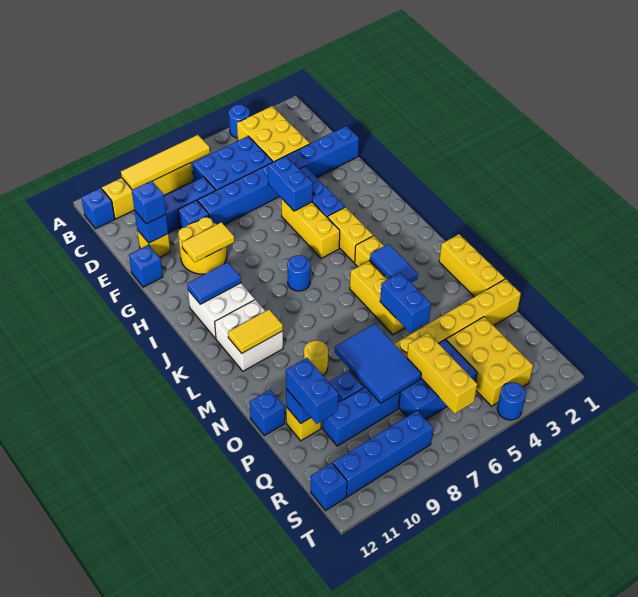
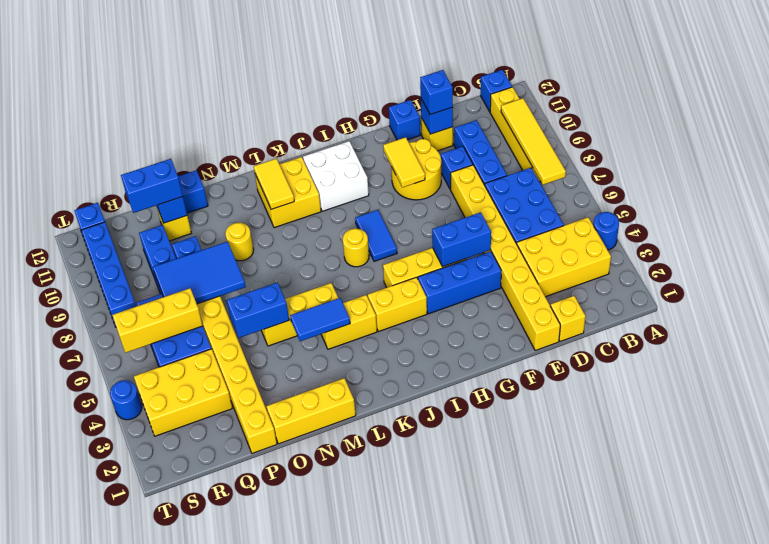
none -> yellow 1x1 brick [550,296,586,342]
blue 1x8 brick [198,126,359,225] -> yellow 1x8 brick [451,165,560,351]
blue 1x2 tile [187,262,241,304] -> blue 1x2 tile moved to [355,210,397,261]
blue 1x1 round brick [287,255,311,291] -> yellow 1x1 round brick [343,228,369,267]
white 2x2 brick [215,300,283,371] -> yellow 2x2 brick [255,157,321,228]

